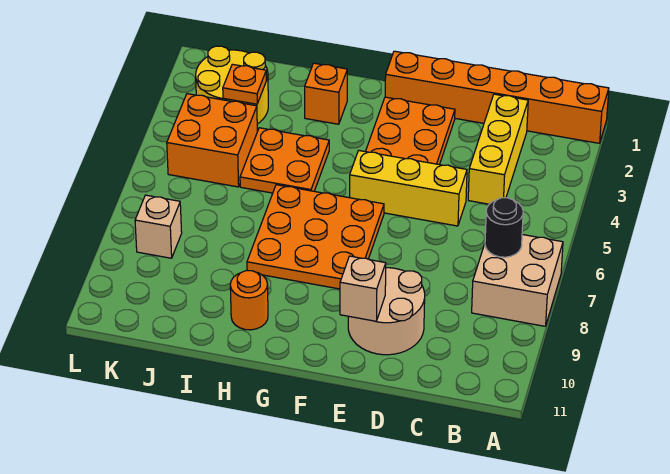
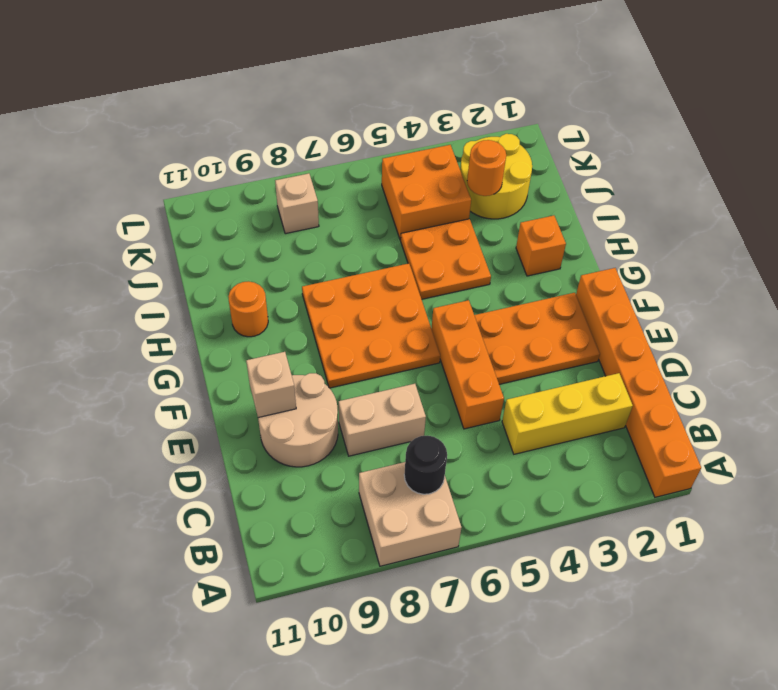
yellow 1x3 brick [350,151,467,226] -> orange 1x3 brick [431,300,504,429]
none -> tan 1x2 brick [339,384,426,456]
orange 1x1 plate [223,64,266,104] -> orange 1x1 round brick [467,140,506,196]

